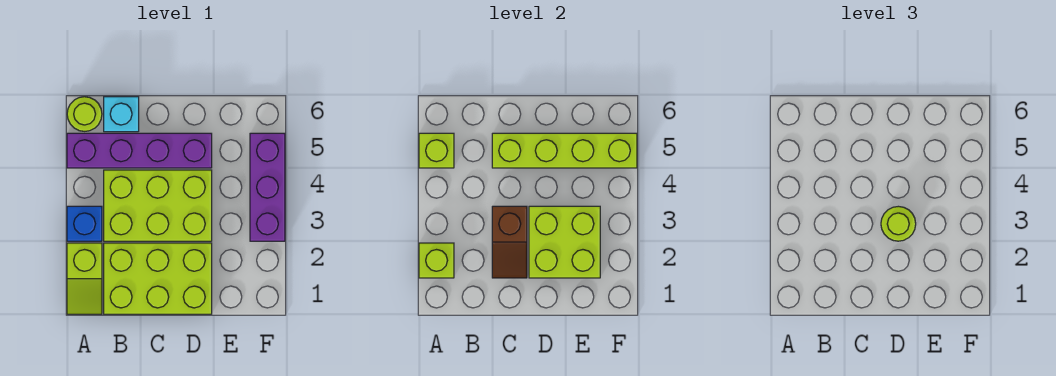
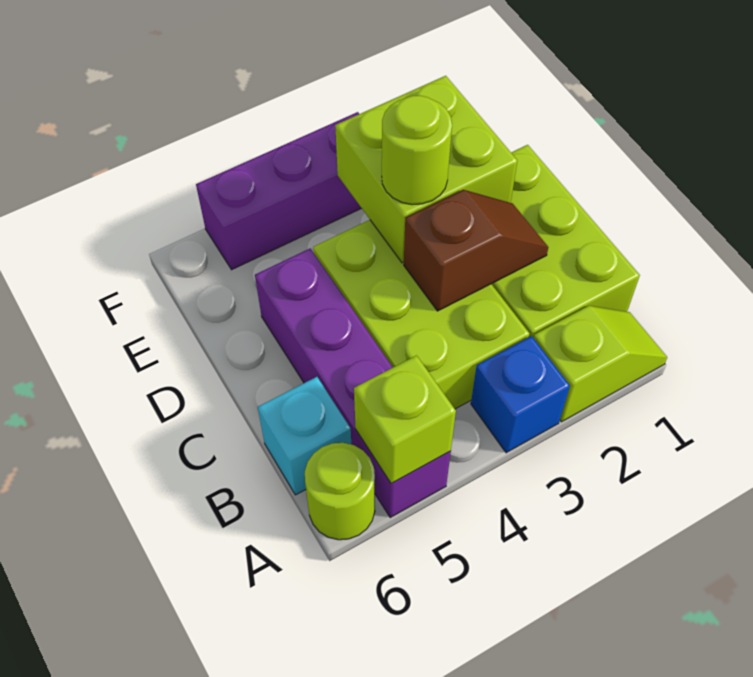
lime 1x1 brick [419,243,454,278] -> none
lime 1x4 brick [492,133,637,168] -> none

